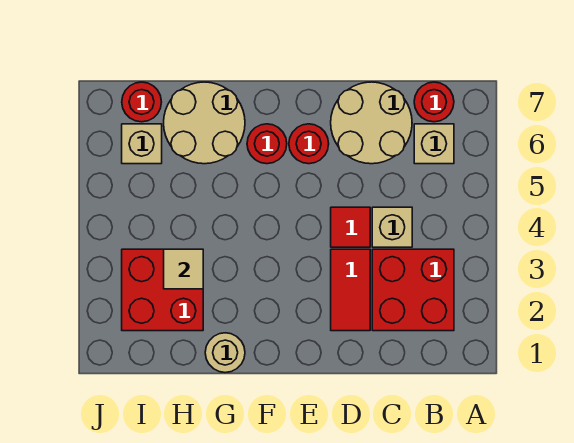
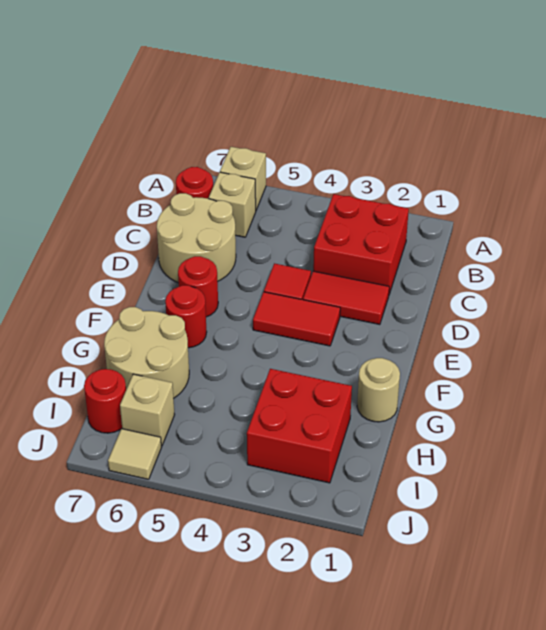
tan 1x1 brick [372,207,412,247] -> tan 1x1 brick moved to [220,147,266,210]
none -> red 1x2 tile [253,292,340,346]
tan 1x1 tile [164,249,203,289] -> tan 1x1 tile moved to [108,429,162,479]

